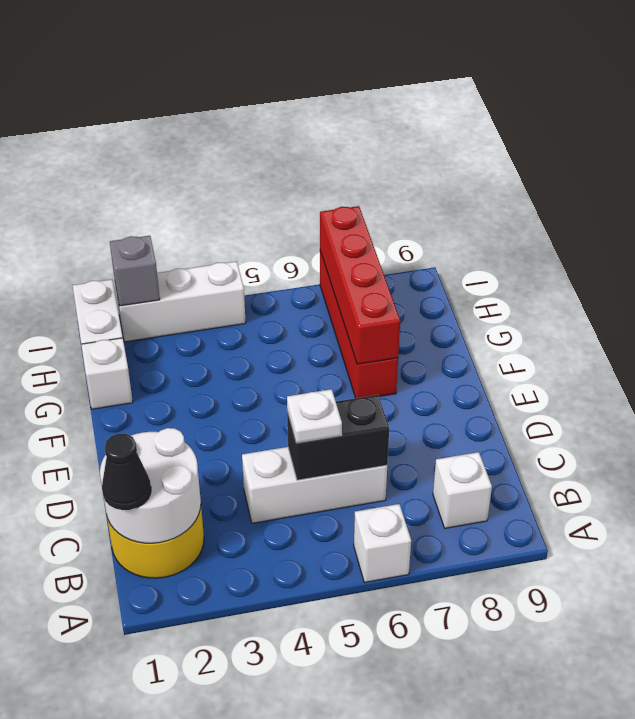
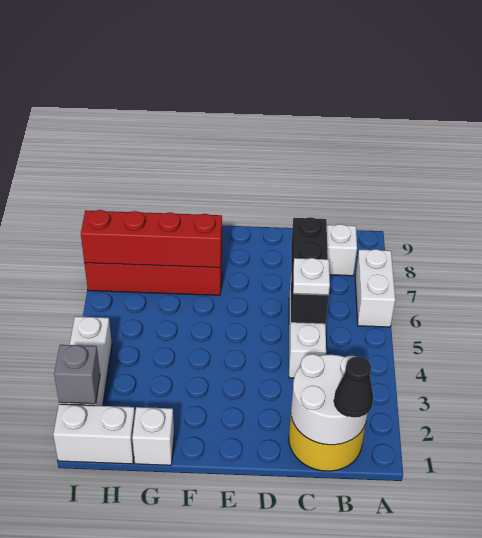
white 1x1 brick [354,504,411,582] -> white 1x2 brick [355,249,395,327]
black 1x2 brick [287,395,389,480] -> black 1x3 brick [291,217,329,324]

